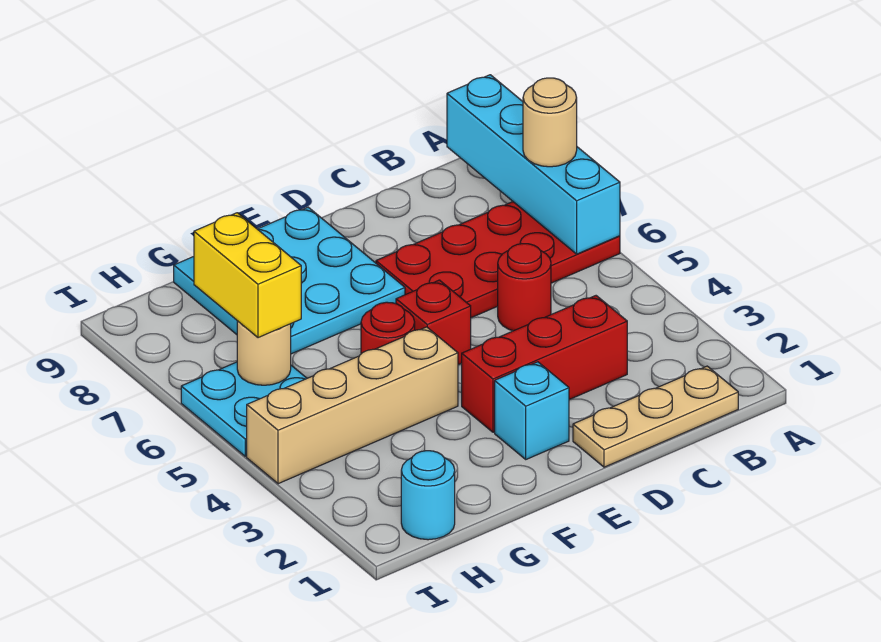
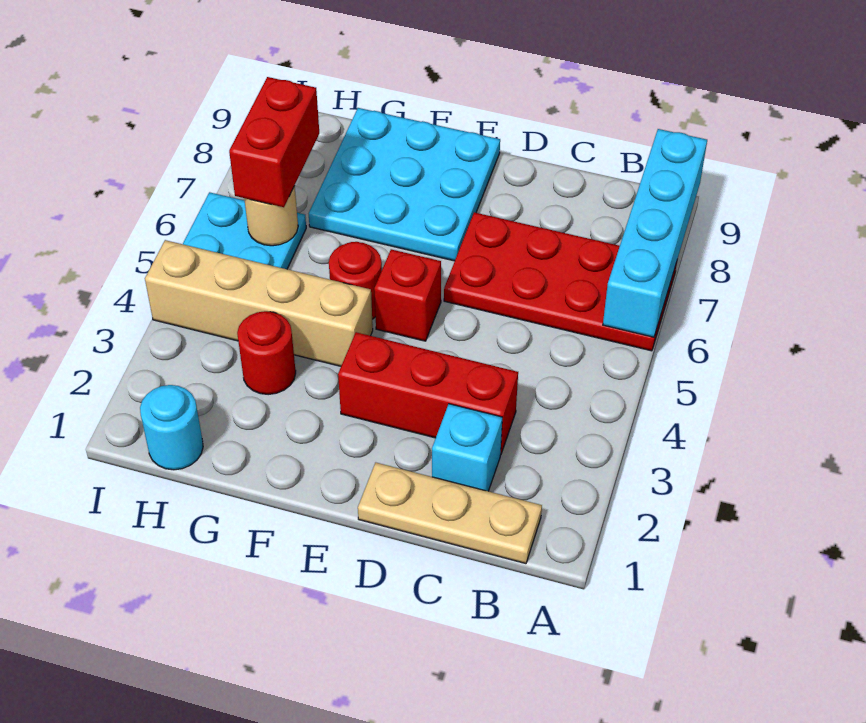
tan 1x1 round brick [523,78,577,167] -> none
red 1x1 round brick [498,244,551,331] -> red 1x1 round brick moved to [237,311,296,395]
cyan 1x1 brick [495,362,569,459] -> cyan 1x1 brick moved to [432,404,502,491]
yellow 1x2 brick [194,213,301,338] -> red 1x2 brick [229,77,319,207]

